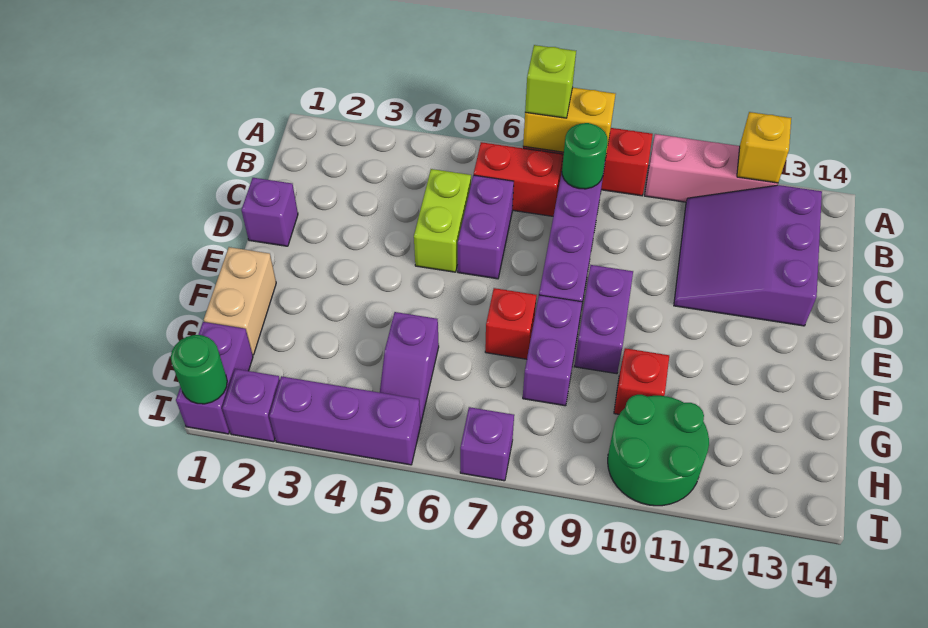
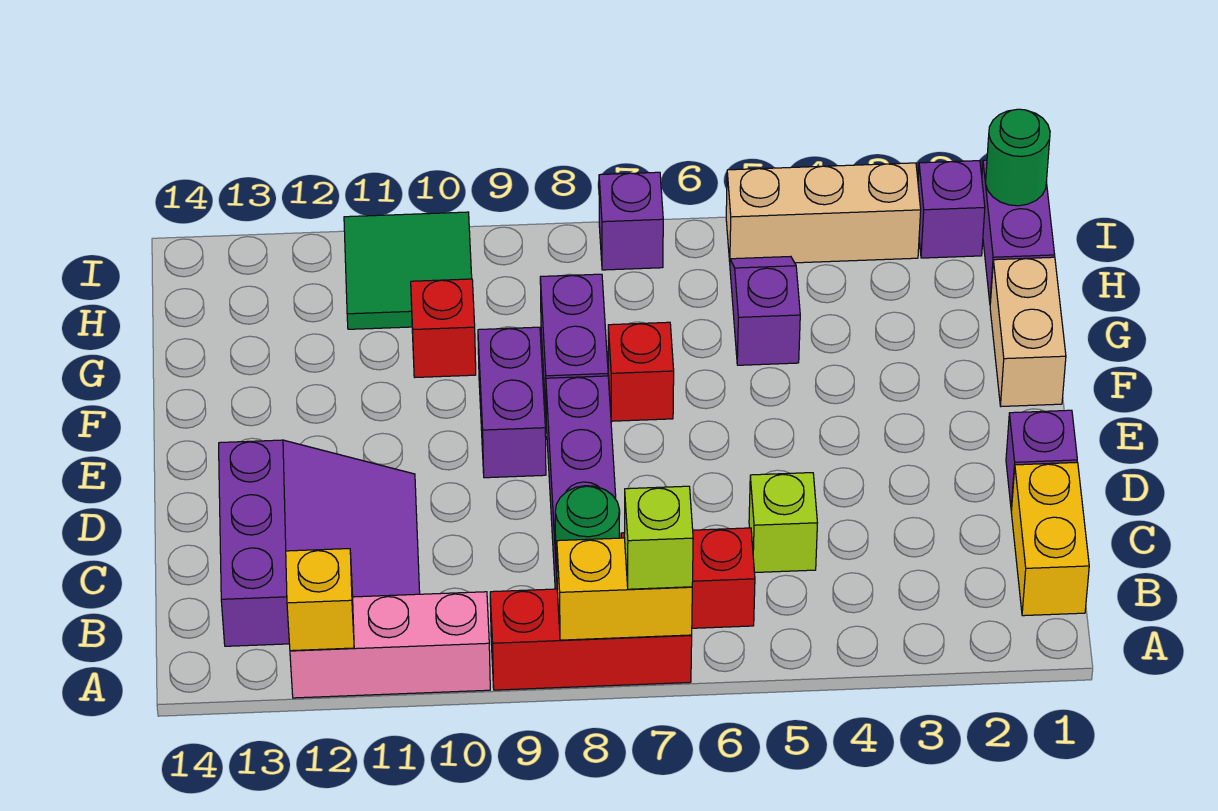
none -> yellow 1x2 brick [1011,462,1089,616]
lime 1x2 brick [414,169,471,272] -> lime 1x1 brick [749,473,817,573]
purple 1x2 brick [458,175,514,279] -> none
green 2x2 round brick [608,395,709,506] -> green 2x2 tile [344,212,472,329]
purple 1x3 brick [269,376,421,465] -> tan 1x3 brick [726,163,921,263]

